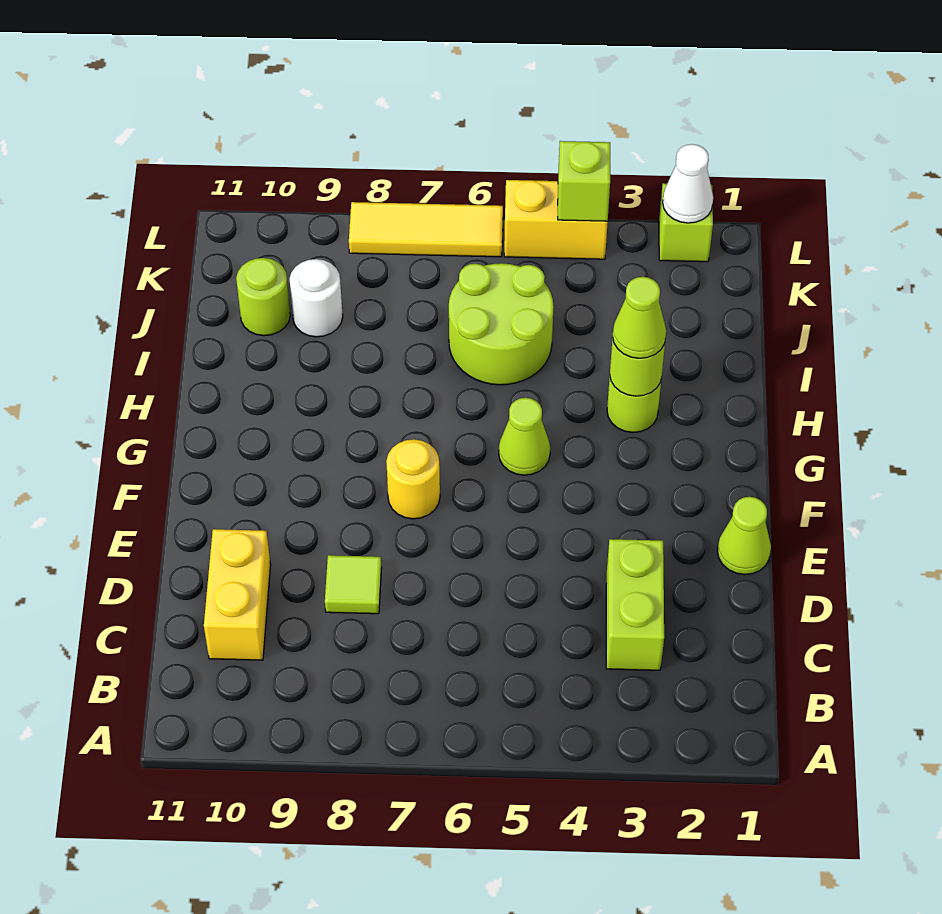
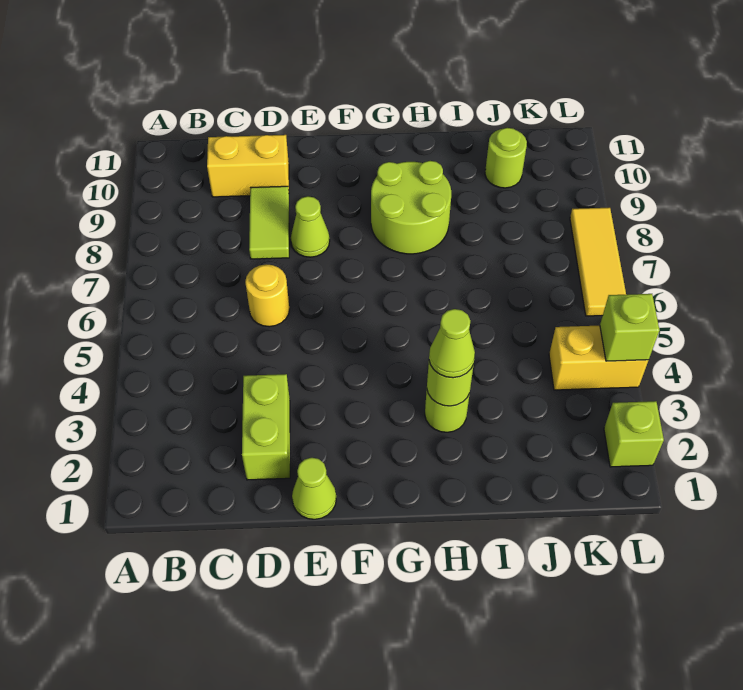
lime 1x2 brick [606,539,664,670] -> lime 1x2 brick turned to [242,374,290,480]
lime 1x1 tile [325,555,382,614] -> lime 1x2 tile [249,186,289,259]
yellow 1x1 round brick [386,439,440,519] -> yellow 1x1 round brick moved to [245,264,289,327]
lime 1x1 cone [499,398,550,475] -> lime 1x1 cone moved to [291,196,330,257]
lime 2x2 round brick [449,263,554,385] -> lime 2x2 round brick moved to [371,161,451,254]
white 1x1 round brick [290,259,343,337] -> none
white 1x1 cone [663,144,713,223] -> none
yellow 1x2 brick [504,180,608,259] -> yellow 1x2 brick turned to [549,326,648,390]

